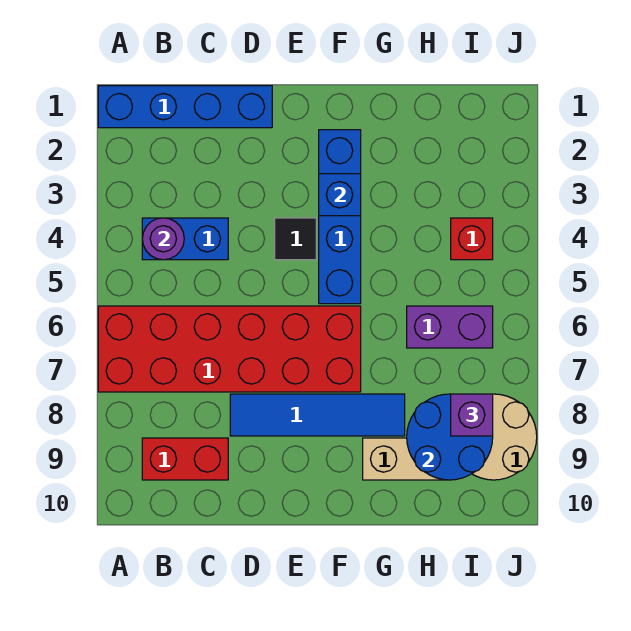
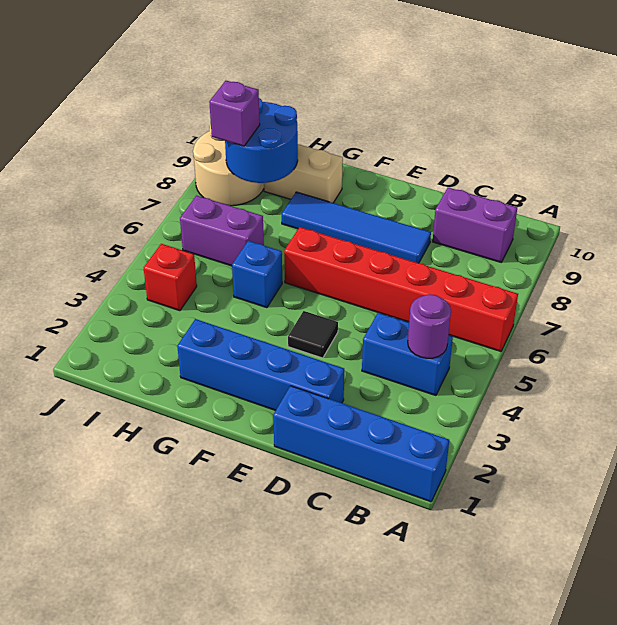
red 2x6 brick [98,306,361,392] -> red 1x6 brick [284,227,518,351]
red 1x2 brick [142,438,228,480] -> purple 1x2 brick [433,188,517,262]
blue 1x4 brick [319,130,361,304] -> blue 1x4 brick turned to [177,319,344,411]
blue 1x1 brick [319,174,361,216] -> blue 1x1 brick moved to [232,241,282,308]

